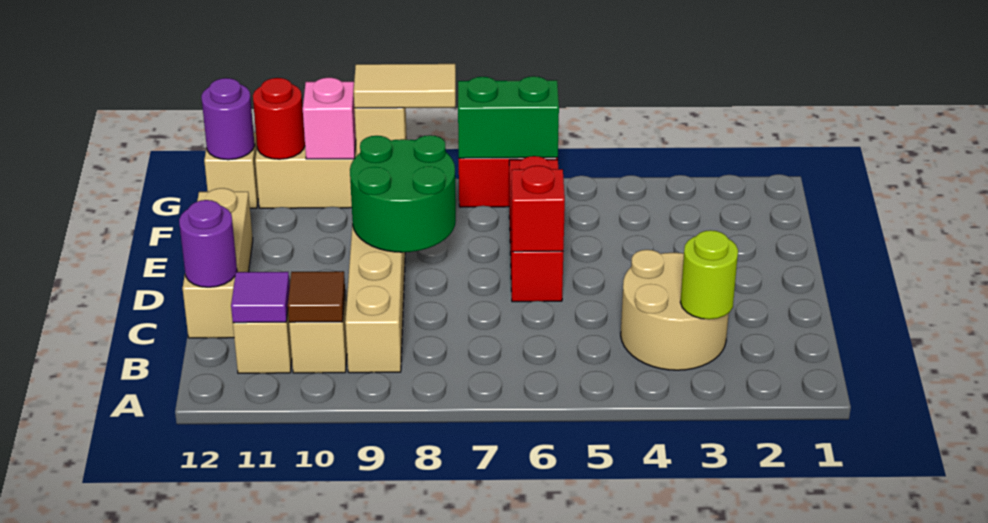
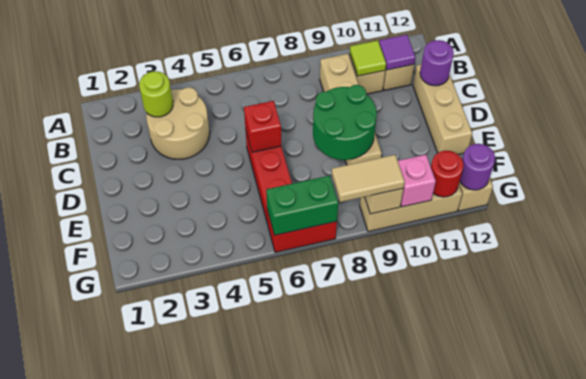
brown 1x1 tile [288,271,345,322] -> lime 1x1 tile [350,41,386,76]

